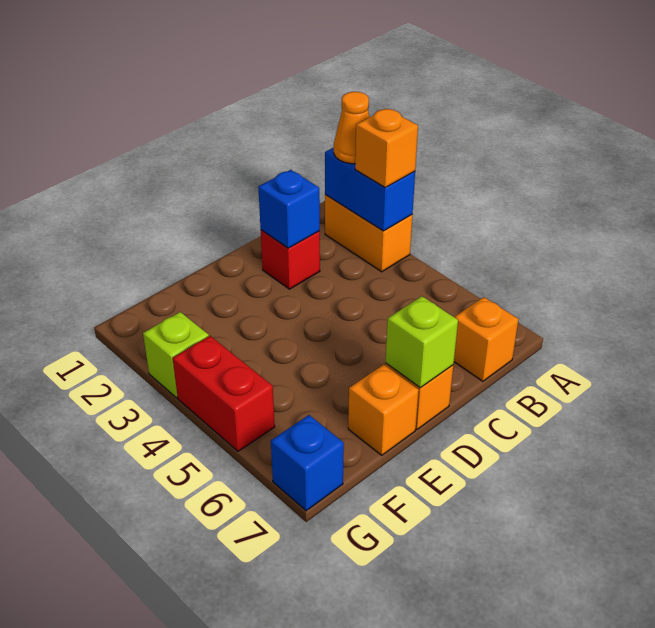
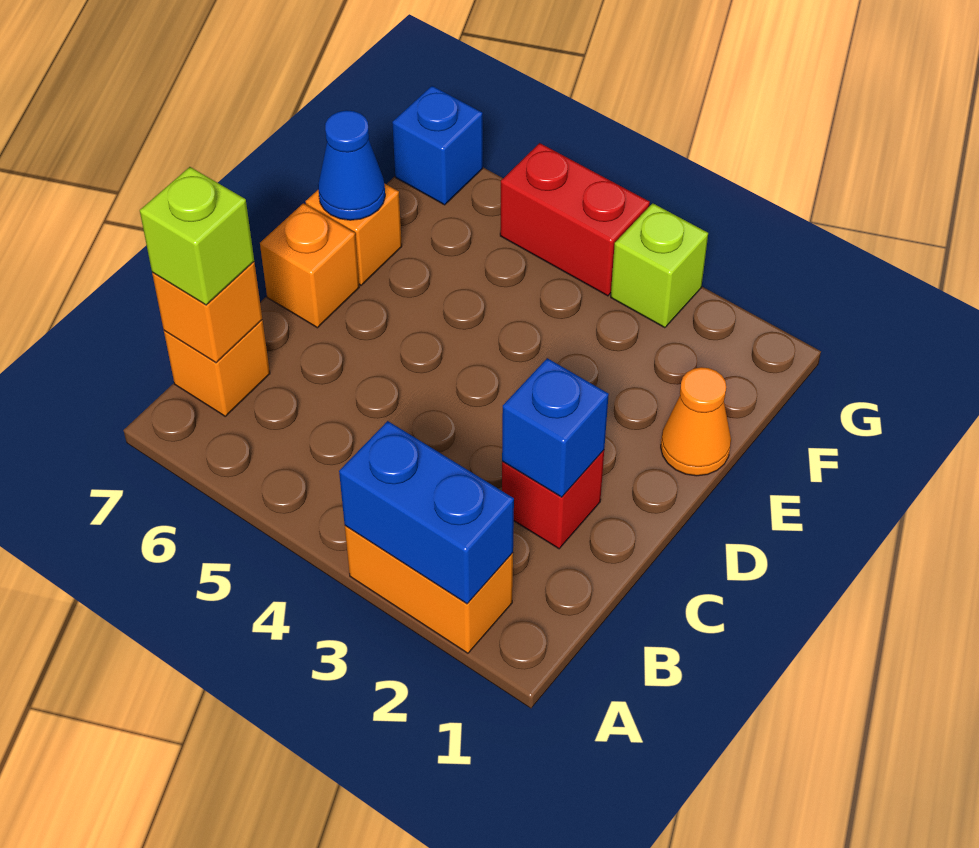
orange 1x1 cone [334,92,369,164] -> orange 1x1 cone moved to [661,367,731,476]
orange 1x1 brick [355,109,418,187] -> orange 1x1 brick moved to [152,262,262,363]
lime 1x1 brick [385,296,458,388] -> lime 1x1 brick moved to [140,167,254,305]
none -> blue 1x1 cone [318,110,385,220]

